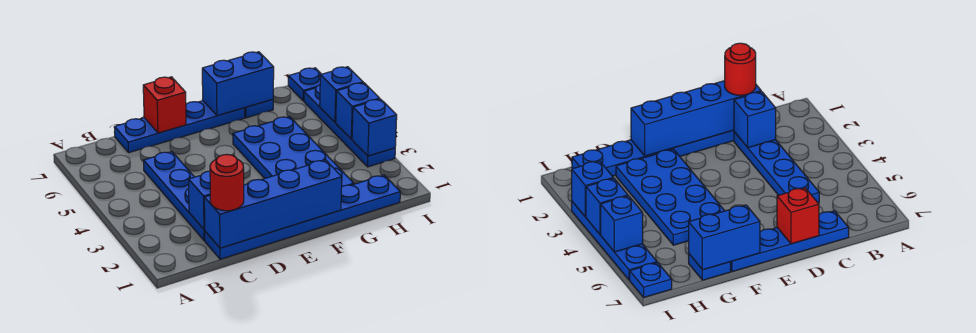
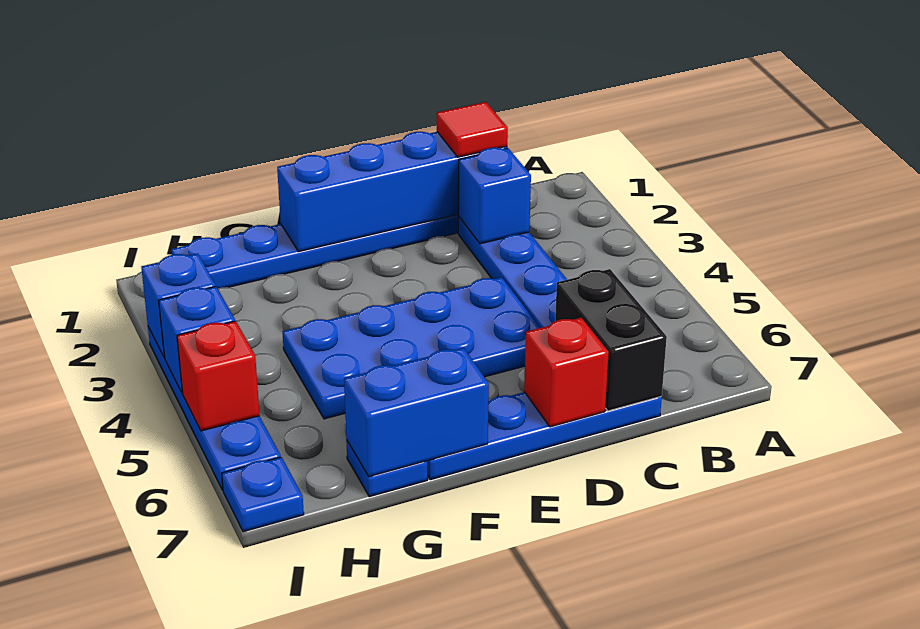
red 1x1 round brick [210,154,244,211] -> red 1x1 tile [437,102,508,157]
none -> black 1x2 brick [555,269,667,411]
blue 2x4 plate [233,117,354,186] -> blue 2x4 plate turned to [283,277,540,419]
blue 1x1 brick [320,67,363,122] -> red 1x1 brick [177,321,260,431]

